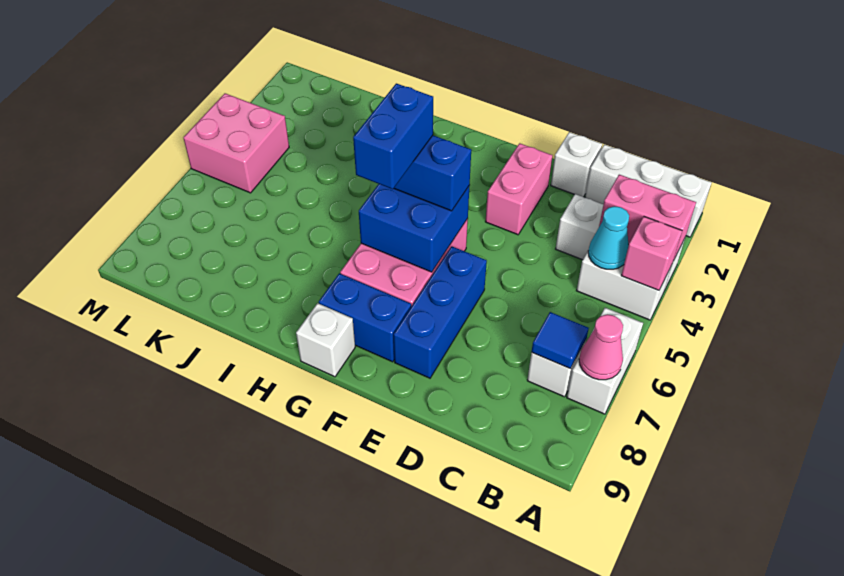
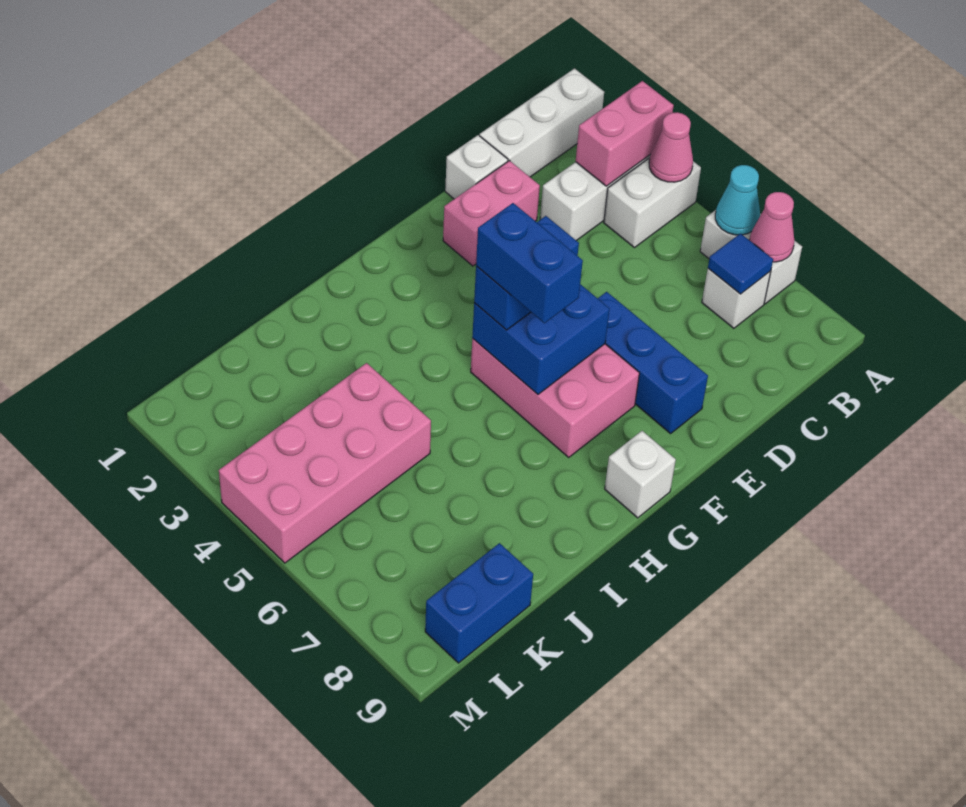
pink 1x1 brick [621,217,682,290] -> pink 1x1 cone [649,112,693,182]
cyan 1x1 cone [588,206,629,269] -> cyan 1x1 cone moved to [715,165,760,235]
pink 1x2 brick [485,143,552,235] -> pink 1x2 brick turned to [443,160,540,266]
blue 1x2 brick [319,273,411,362] -> blue 1x2 brick moved to [425,543,533,663]
pink 2x2 brick [184,93,289,193] -> pink 2x4 brick [219,363,431,563]

